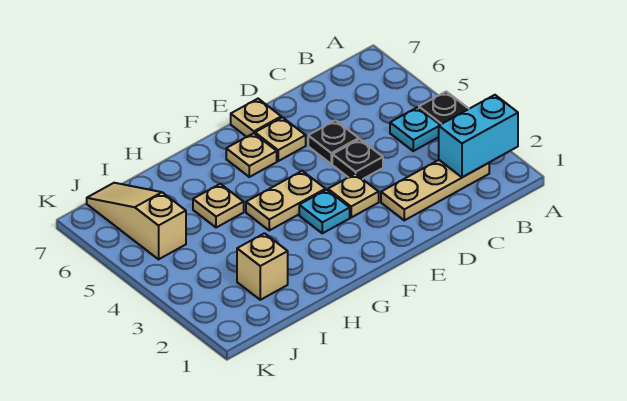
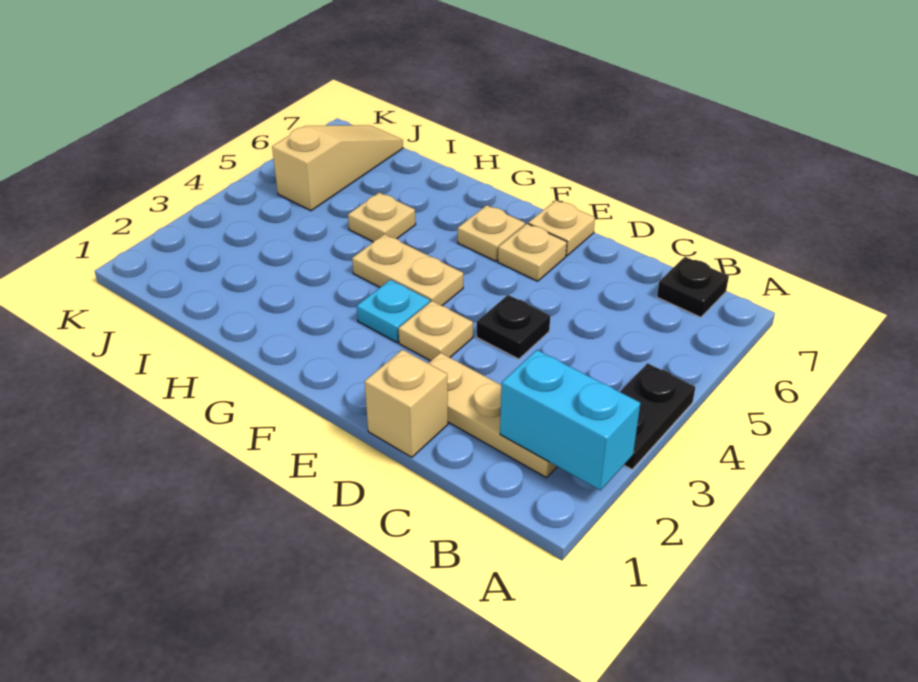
cyan 1x1 plate [390,107,440,151] -> none
black 1x1 plate [308,120,359,164] -> black 1x1 plate moved to [657,257,729,317]
tan 1x1 brick [237,233,288,300] -> tan 1x1 brick moved to [365,350,448,457]

